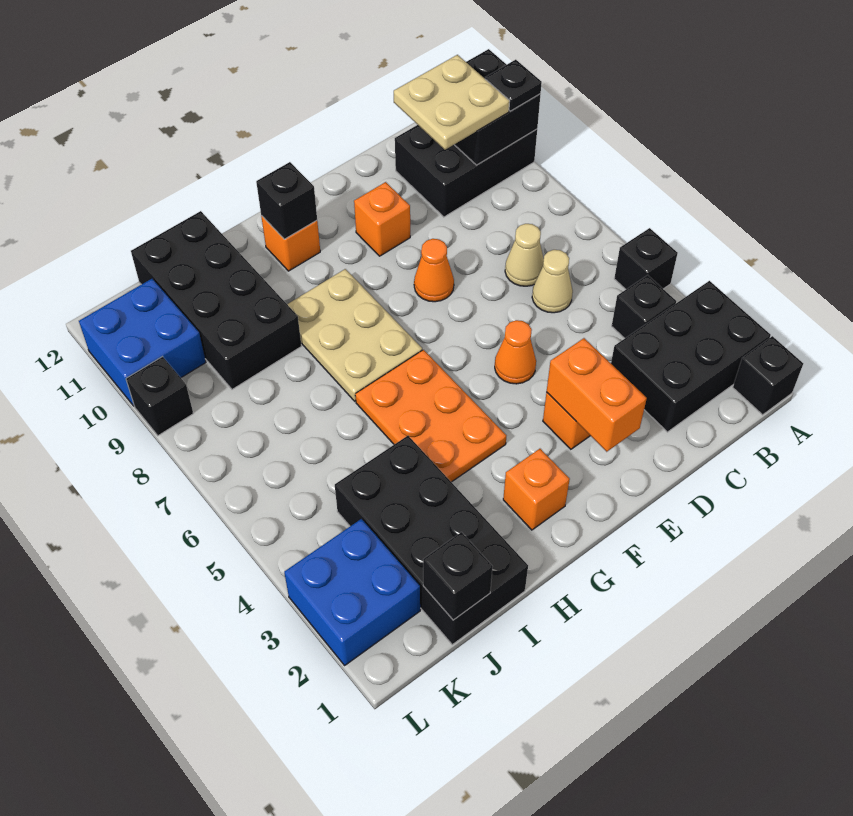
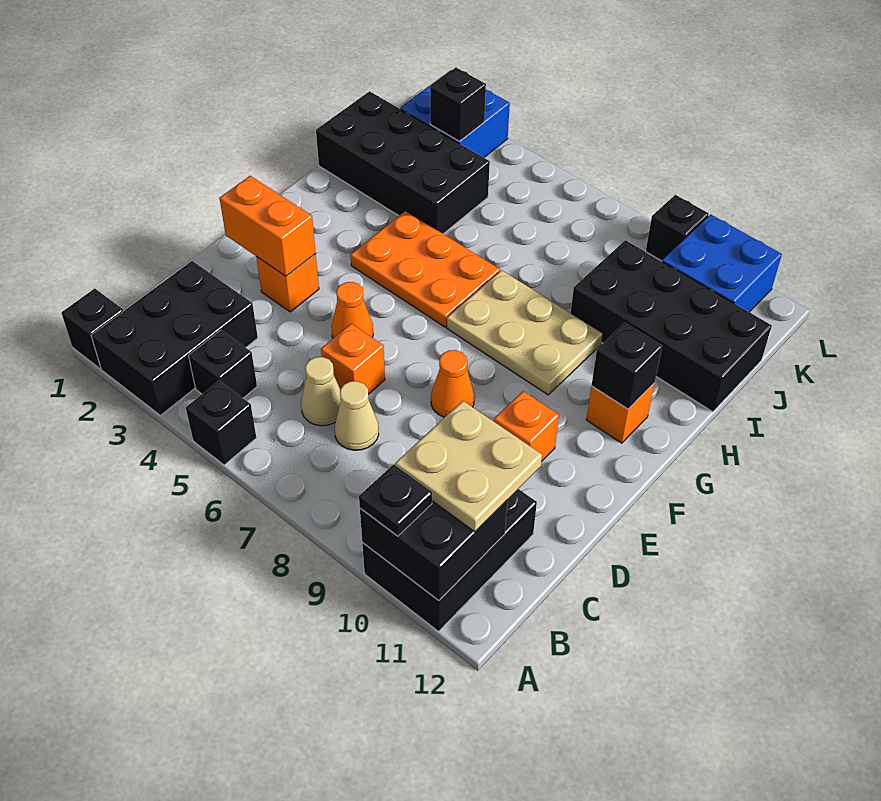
orange 1x1 brick [503,449,570,530] -> orange 1x1 brick moved to [321,324,385,394]
black 1x1 brick [423,532,493,620] -> black 1x1 brick moved to [430,68,486,141]

